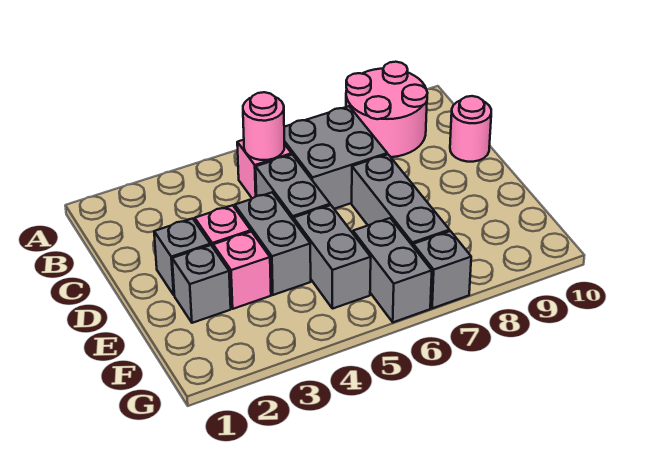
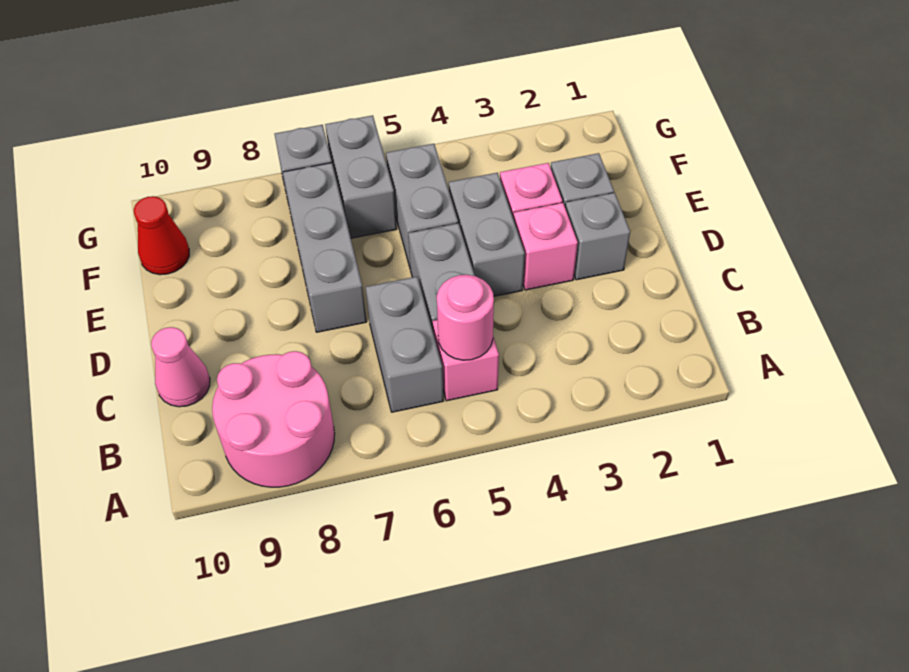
grey 2x2 brick [284,106,387,209] -> grey 1x2 brick [365,277,443,412]
pink 1x1 round brick [450,96,491,162] -> pink 1x1 cone [151,327,210,407]
none -> red 1x1 cone [134,196,189,275]

